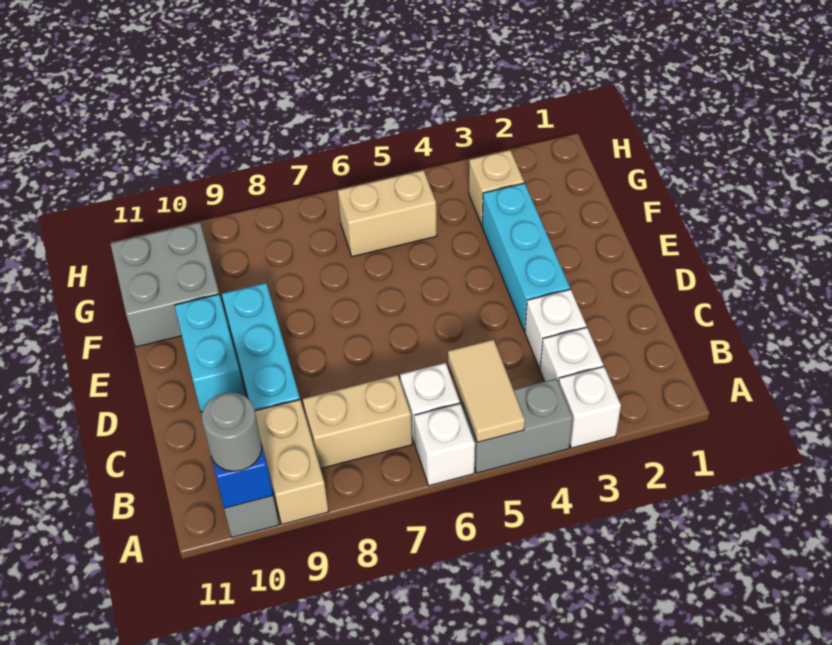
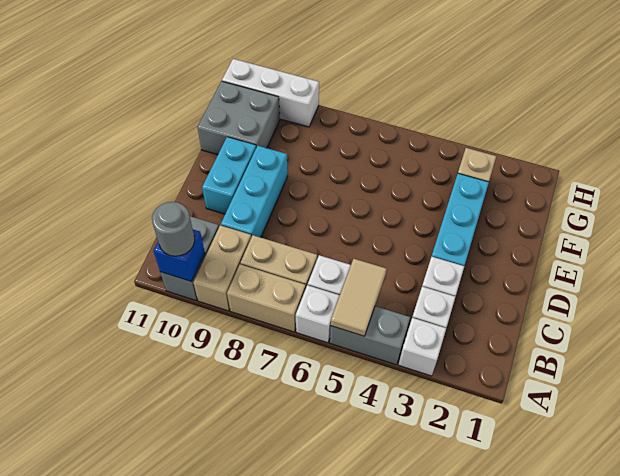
tan 1x2 brick [338,170,437,257] -> tan 1x2 brick moved to [227,264,306,332]
none -> white 1x3 brick [222,59,319,127]

